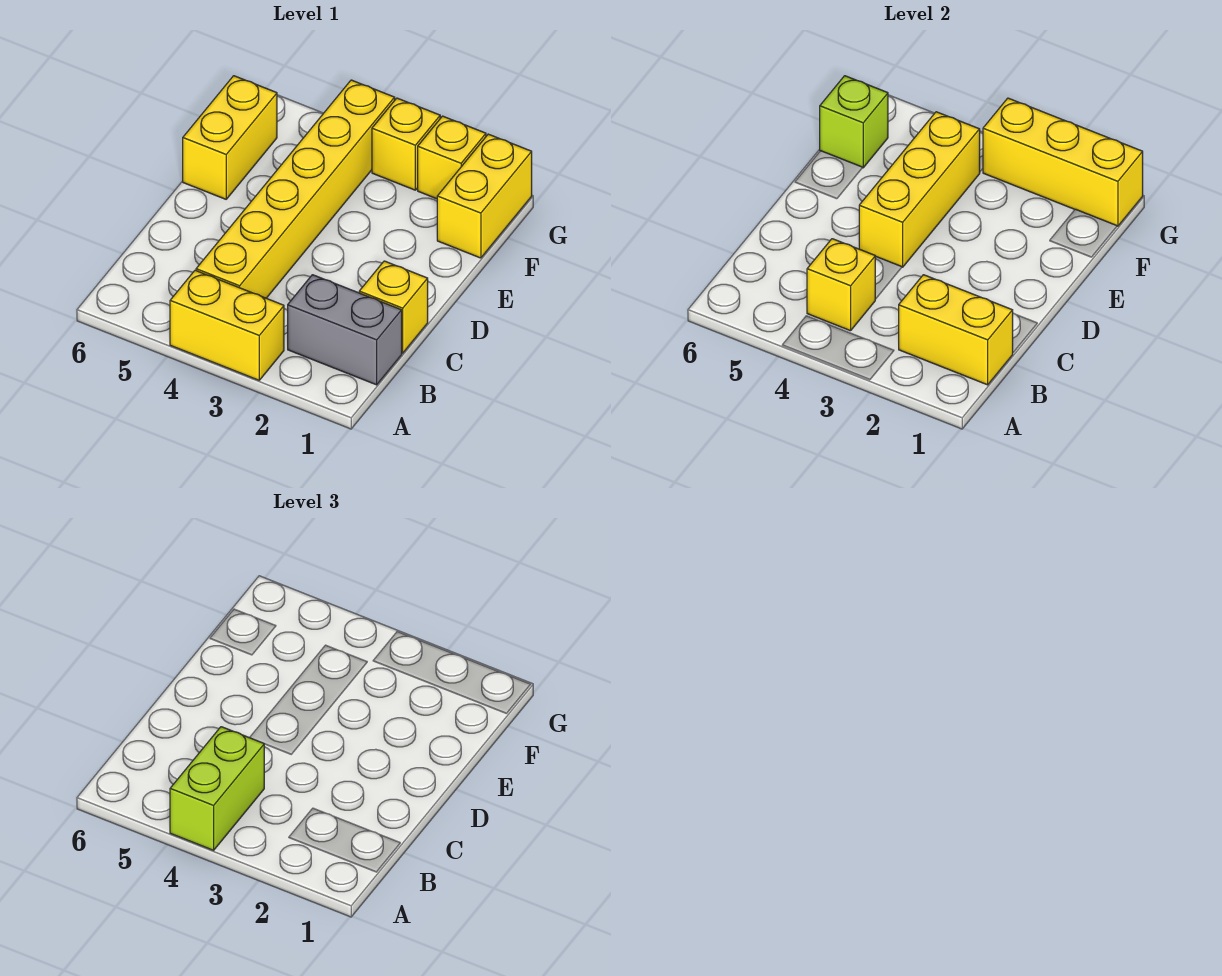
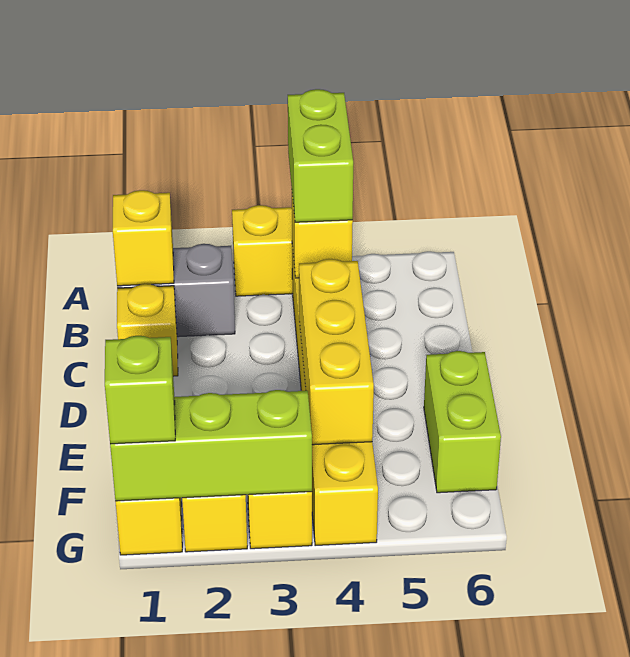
yellow 1x2 brick [899,275,1013,385] -> yellow 1x1 brick [113,190,174,286]
yellow 1x2 brick [183,76,277,199] -> lime 1x2 brick [424,351,501,493]
lime 1x1 brick [820,76,888,168] -> lime 1x1 brick moved to [105,336,175,444]
yellow 1x3 brick [983,98,1143,226] -> lime 1x3 brick [110,390,312,501]

